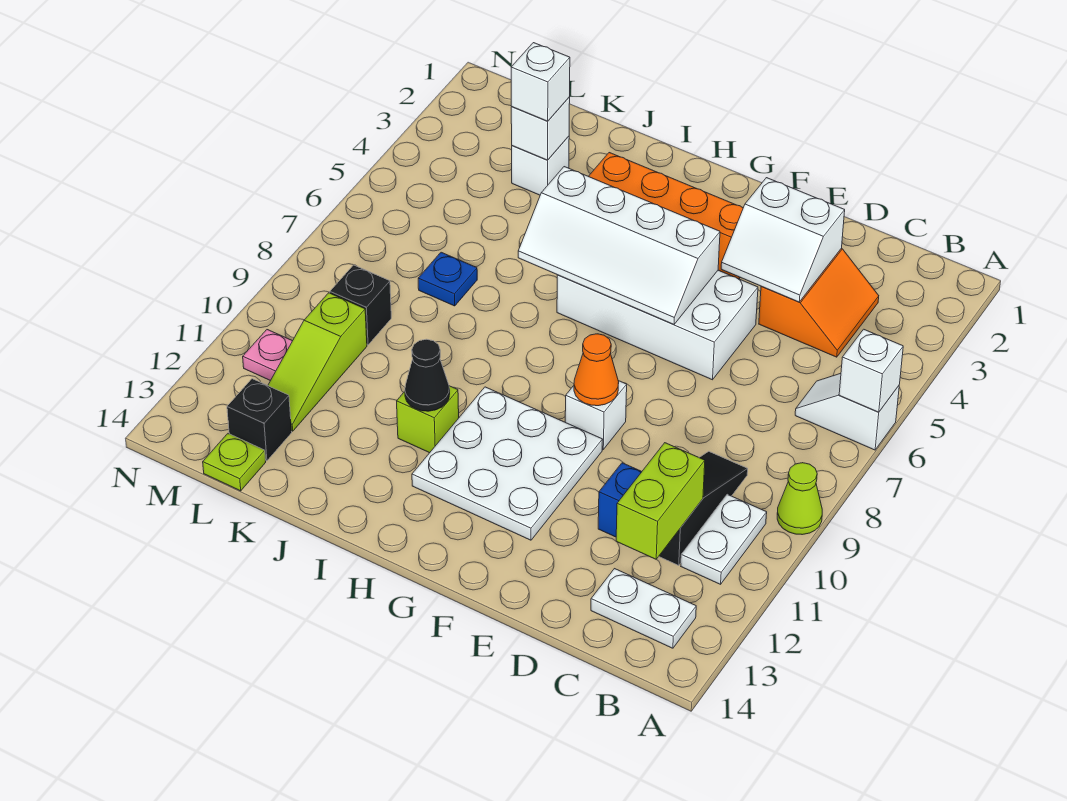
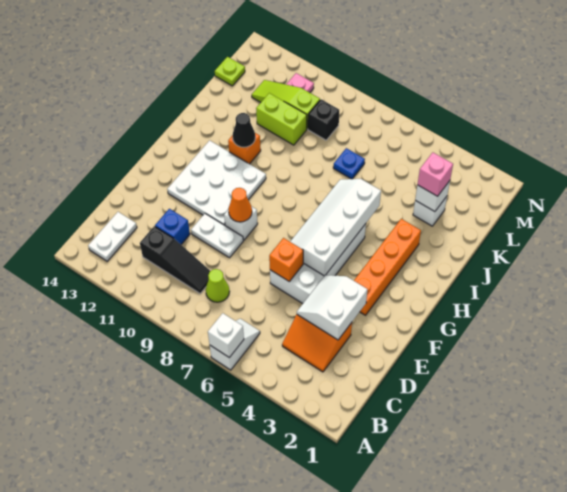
lime 1x1 cone [777,463,822,535] -> lime 1x1 cone moved to [206,269,229,302]
white 1x2 plate [681,494,767,584] -> white 1x2 plate moved to [191,214,243,258]
lime 1x2 brick [616,443,705,559] -> lime 1x2 brick moved to [256,93,307,145]
none -> orange 1x1 brick [269,238,303,282]
lime 1x1 brick [397,386,459,453] -> orange 1x1 brick [228,133,261,164]
white 1x1 brick [511,43,570,121] -> pink 1x1 brick [417,153,453,196]
black 1x1 brick [227,379,292,461] -> none

